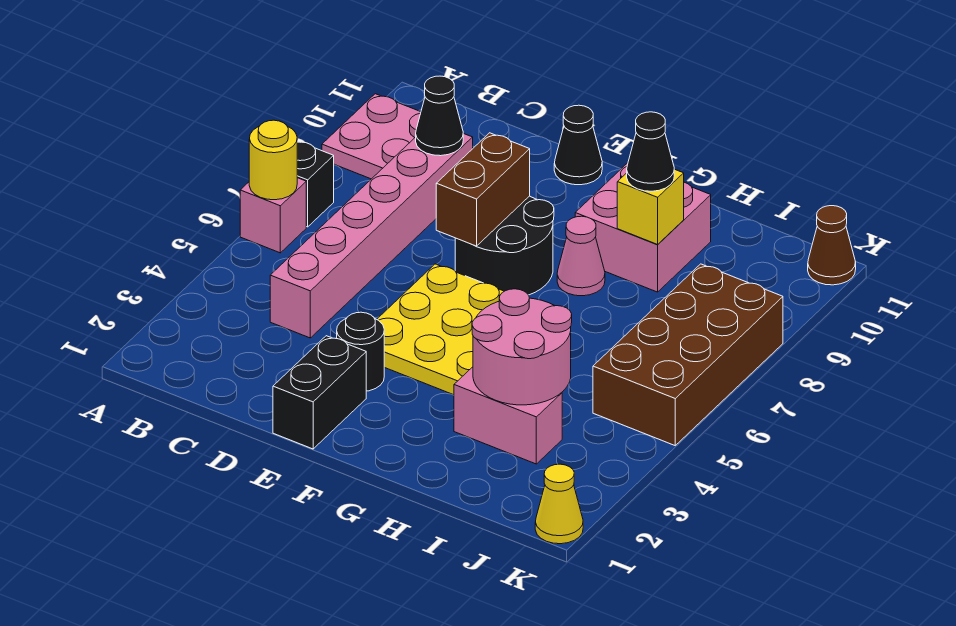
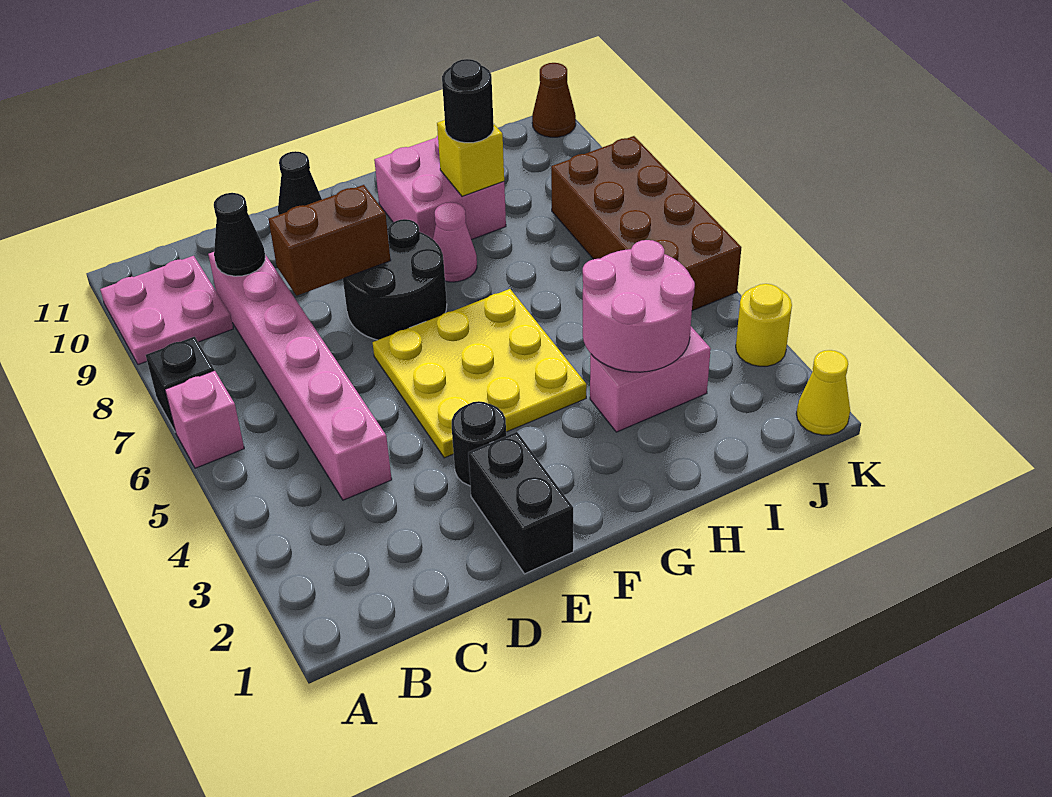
yellow 1x1 round brick [249,120,297,200] -> yellow 1x1 round brick moved to [736,284,792,366]
brown 1x2 brick [436,133,530,246] -> brown 1x2 brick turned to [269,185,391,296]
black 1x1 cone [627,112,674,191] -> black 1x1 round brick [442,59,494,143]

